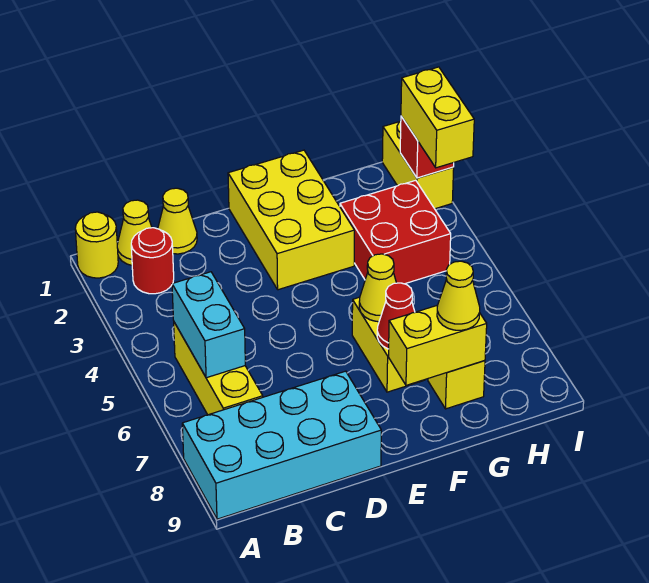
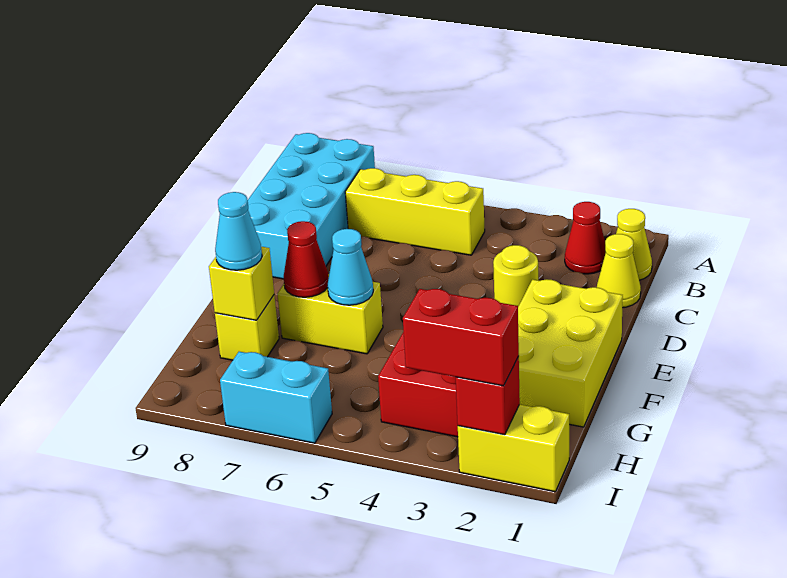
yellow 1x1 round brick [75,212,118,278] -> yellow 1x1 round brick moved to [493,245,538,306]
red 1x1 round brick [131,228,174,294] -> red 1x1 cone [565,202,606,274]
cyan 1x2 brick [172,272,245,378] -> cyan 1x2 brick moved to [220,352,332,443]
yellow 2x3 brick [228,150,354,290] -> yellow 2x3 brick turned to [518,279,623,427]
yellow 1x1 cone [359,254,396,322] -> cyan 1x1 cone [328,229,373,305]
yellow 1x2 brick [389,305,487,385] -> yellow 1x1 brick [209,247,274,320]
yellow 1x1 cone [437,261,480,330] -> cyan 1x1 cone [215,192,262,270]
yellow 1x2 brick [401,67,474,168] -> red 1x2 brick [403,289,519,386]

